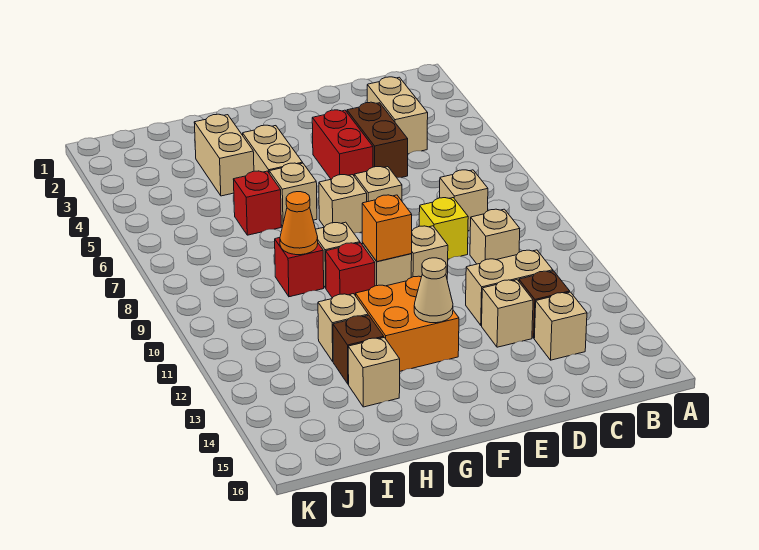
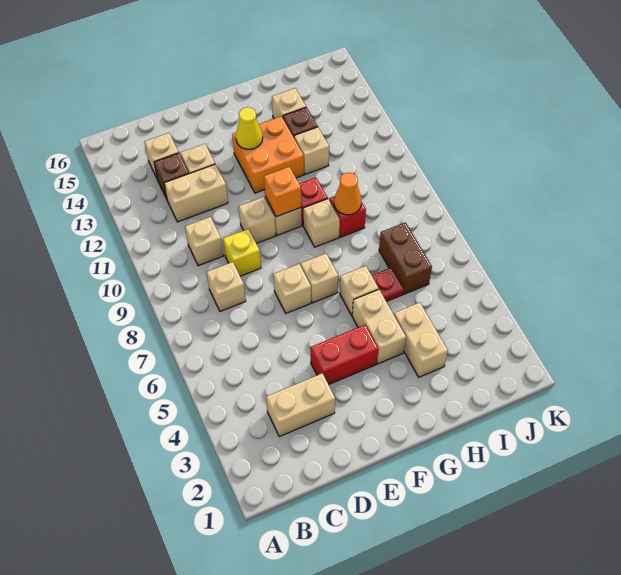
tan 1x2 brick [367,77,428,154] -> tan 1x2 brick turned to [266,373,335,437]
brown 1x2 brick [347,102,408,178] -> brown 1x2 brick moved to [379,222,432,294]
red 1x2 brick [312,110,373,179] -> red 1x2 brick turned to [311,325,378,385]
tan 1x1 cone [414,258,453,323] -> yellow 1x1 cone [236,107,263,149]
red 1x1 brick [233,171,281,235] -> red 1x1 plate [372,268,404,302]

